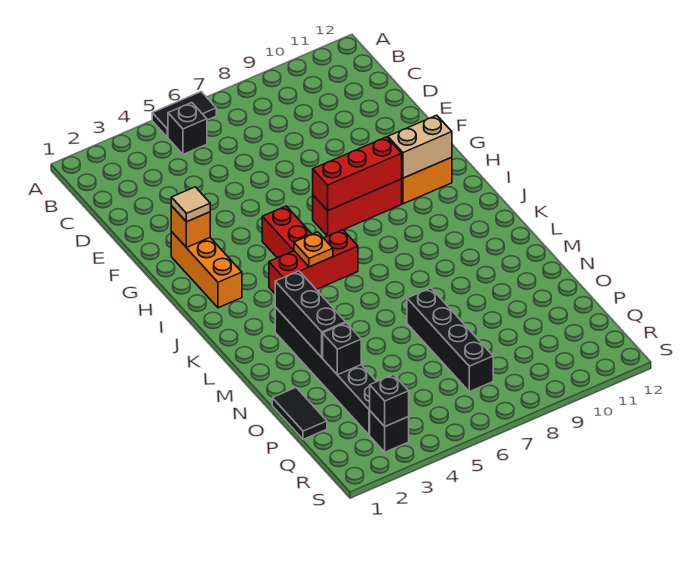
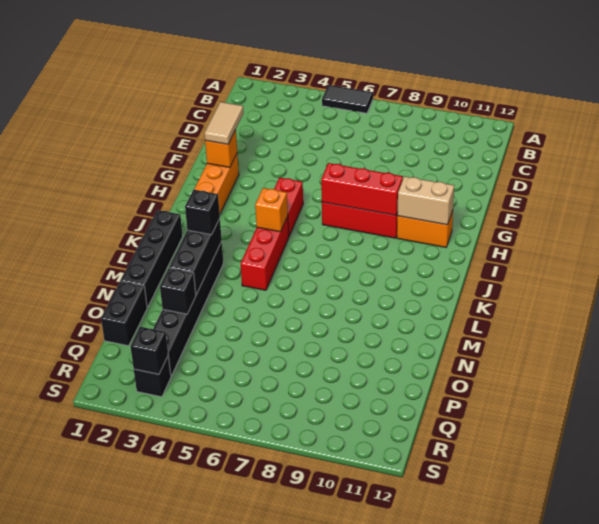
black 1x1 brick [168,103,207,154] -> black 1x1 brick moved to [185,190,220,235]
tan 1x1 tile [171,187,210,222] -> tan 1x2 tile [205,102,244,144]
red 1x3 brick [269,230,358,293] -> red 1x3 brick turned to [240,216,289,290]
orange 1x1 plate [294,232,333,267] -> orange 1x1 brick [255,188,288,232]
black 1x4 brick [407,288,493,392] -> black 1x4 brick moved to [121,210,183,308]
black 1x2 tile [272,388,327,439] -> black 1x2 brick [101,281,147,346]

